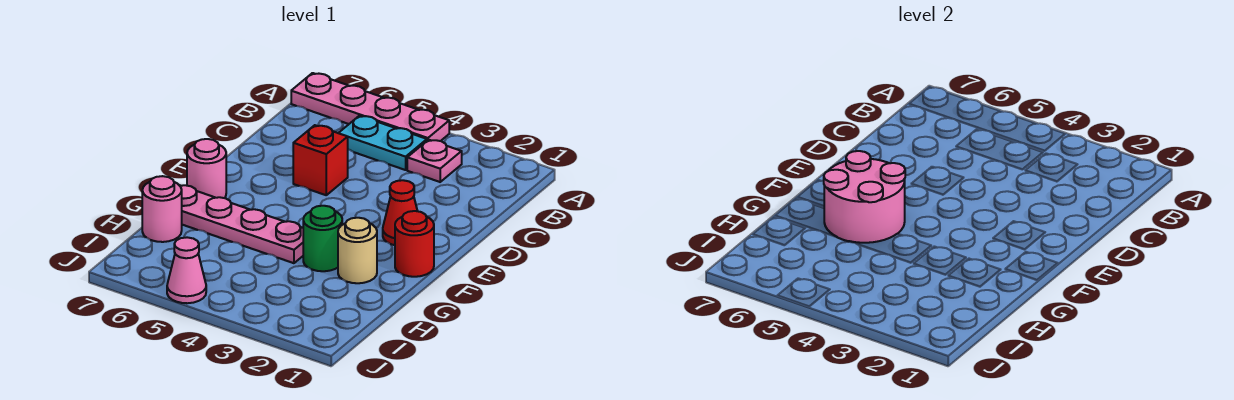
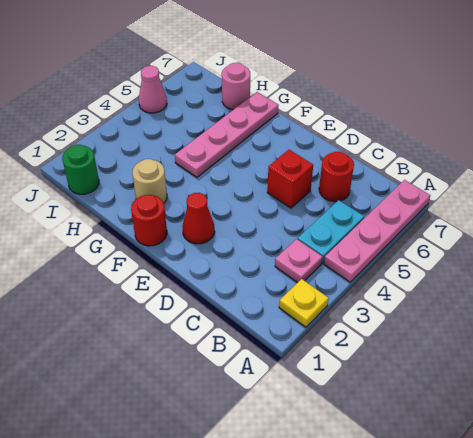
none -> yellow 1x1 plate [279,279,329,327]
none -> red 1x1 round brick [319,152,354,202]
pink 2x2 round brick [824,151,905,243] -> none
pink 1x1 round brick [187,139,226,198] -> none
green 1x1 round brick [303,206,342,271] -> green 1x1 round brick moved to [62,145,99,194]

